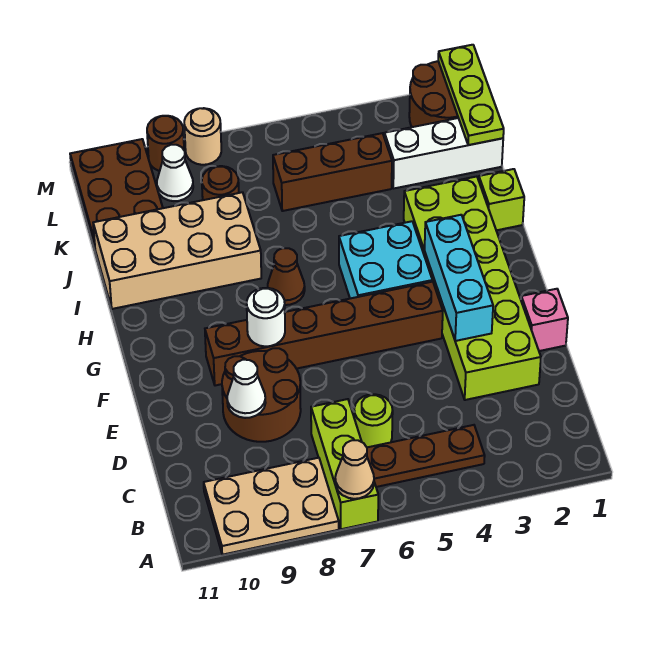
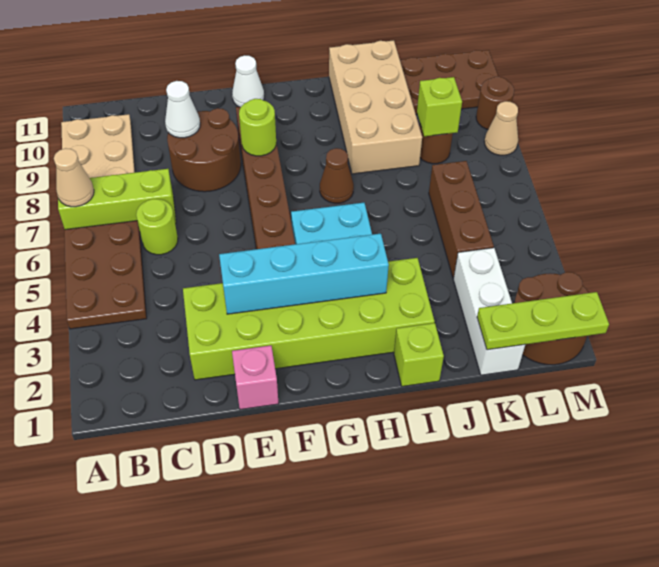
brown 1x3 plate [367,425,485,487] -> brown 2x3 plate [64,221,147,329]
cyan 1x3 brick [425,215,493,341] -> cyan 1x4 brick [219,234,389,314]
white 1x1 round brick [247,288,285,346] -> lime 1x1 round brick [239,99,276,156]
none -> lime 1x1 brick [417,77,462,136]
white 1x1 cone [157,145,193,201] -> white 1x1 cone moved to [232,55,264,107]
tan 1x1 round brick [184,108,221,165] -> tan 1x1 cone [484,101,518,155]

